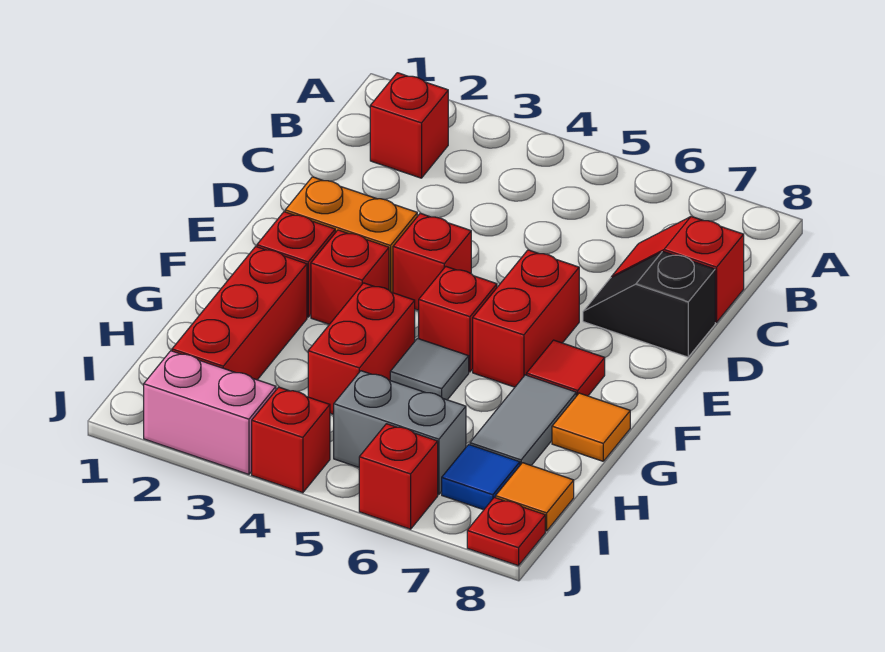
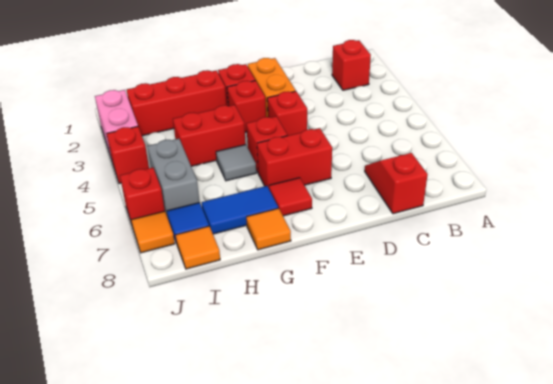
black 1x2 slope [583,251,715,357] -> none
grey 1x2 tile [470,375,576,465] -> blue 1x2 tile [202,186,278,234]
none -> orange 1x1 tile [131,211,175,253]
red 1x1 plate [467,497,545,566] -> none

